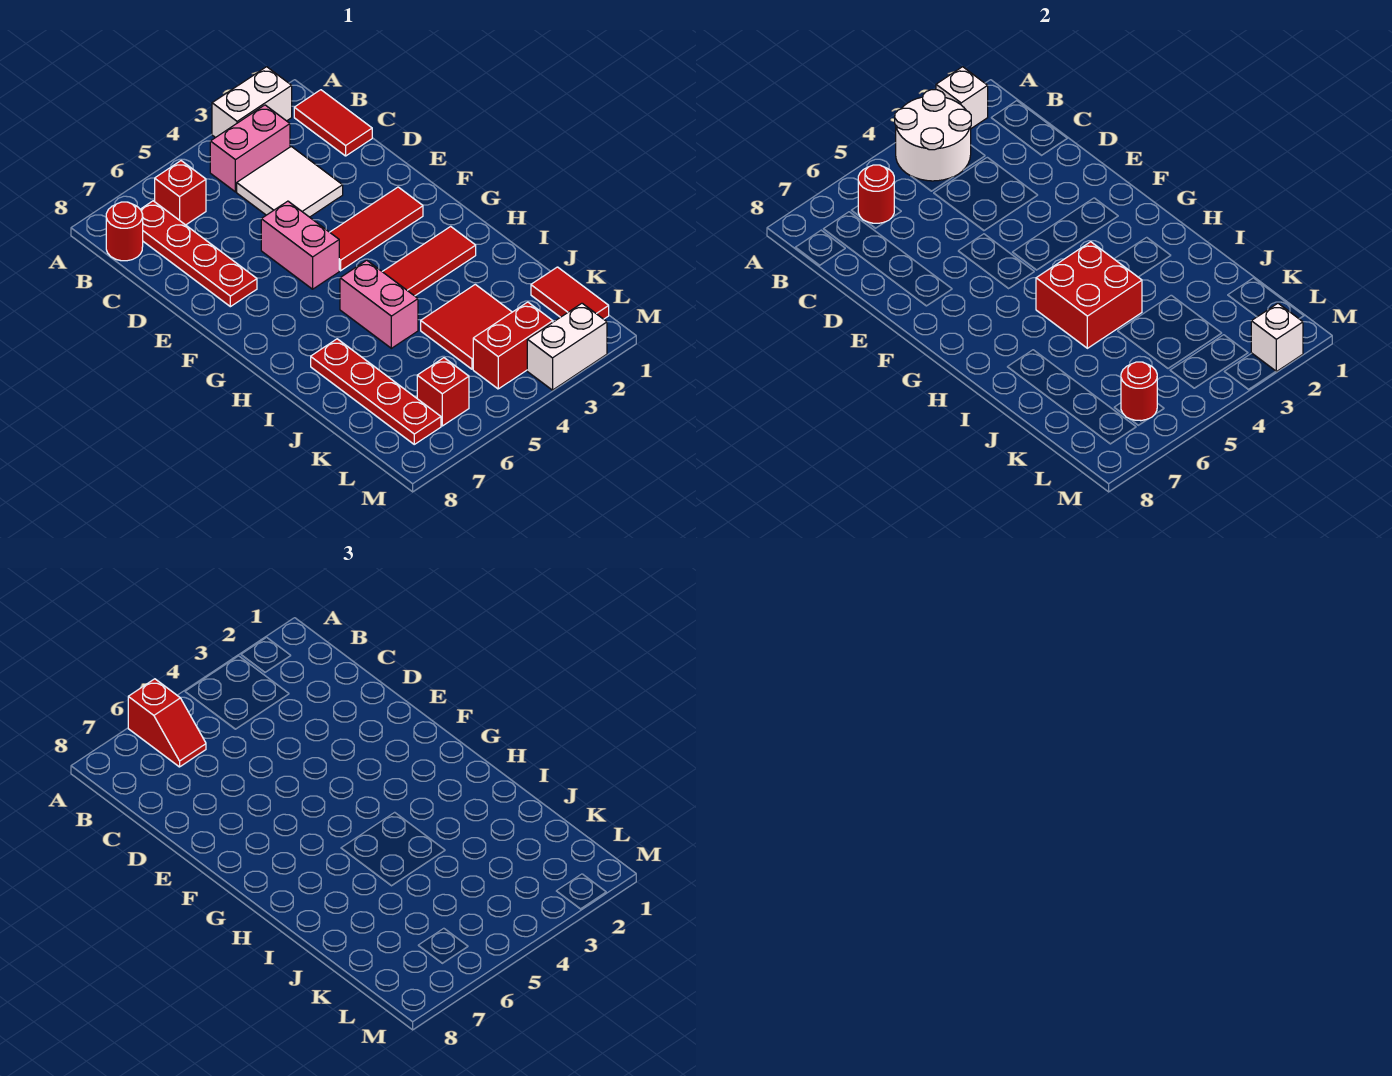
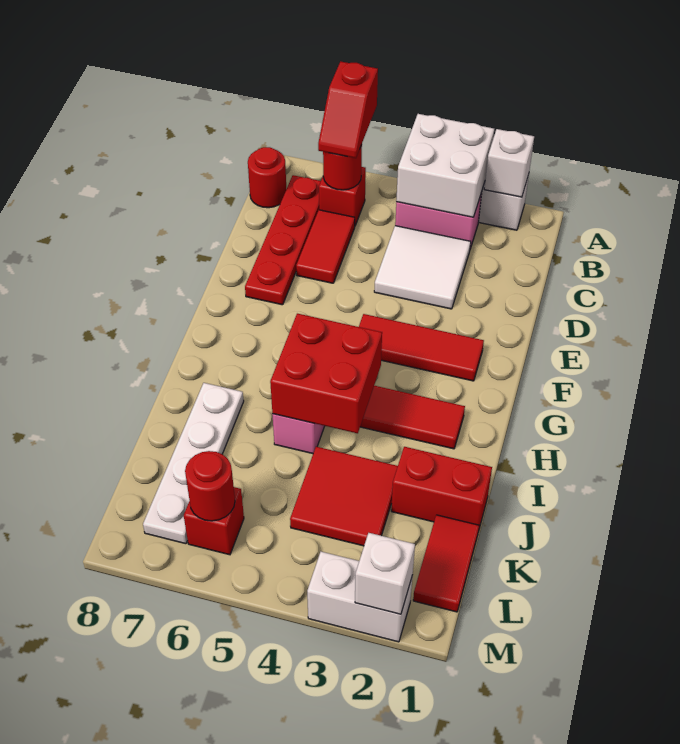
white 2x2 round brick [895,90,971,181] -> white 2x2 brick [396,114,494,217]
red 1x2 tile [294,90,372,156] -> red 1x2 tile moved to [296,210,355,283]
pink 1x2 brick [261,201,339,289] -> none
red 1x4 plate [311,339,441,444] -> white 1x4 plate [143,383,244,544]
red 1x2 brick [473,302,553,389] -> red 1x2 brick moved to [391,447,492,531]

